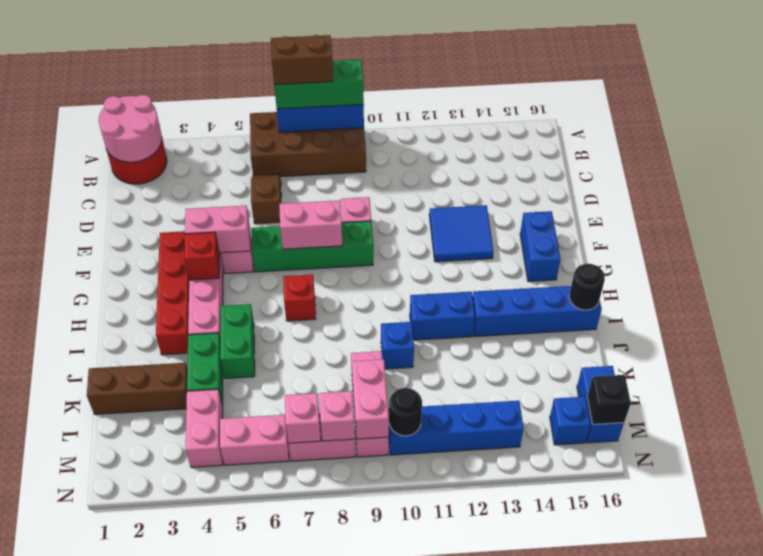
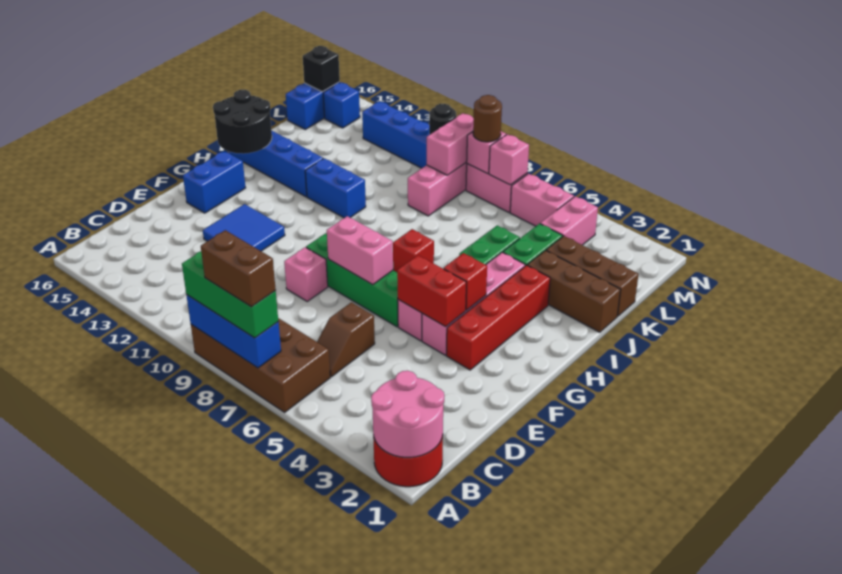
pink 1x2 brick [185,206,250,253] -> red 1x2 brick [397,255,466,327]
black 1x1 round brick [569,264,605,310] -> black 2x2 round brick [213,90,272,154]
none -> brown 1x3 brick [527,250,621,332]
blue 1x1 brick [381,322,414,369] -> none
none -> brown 1x1 round brick [473,95,502,142]

